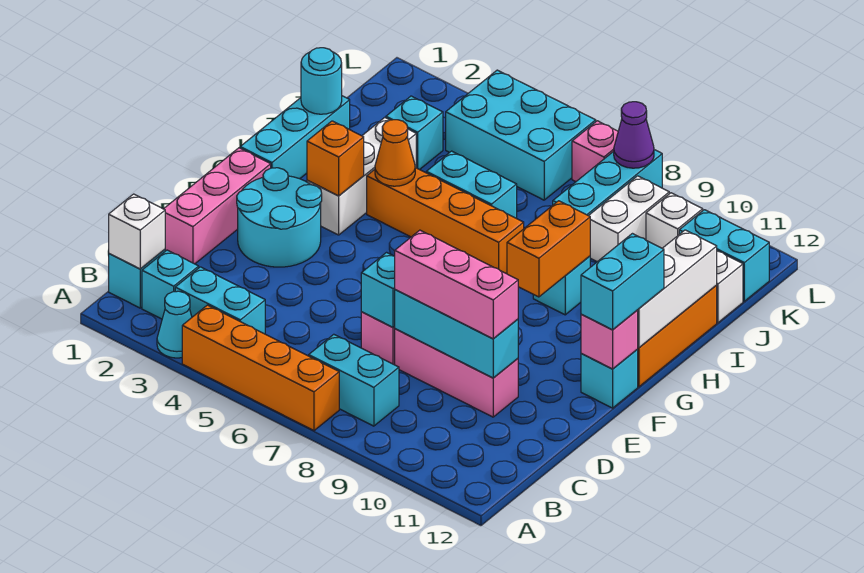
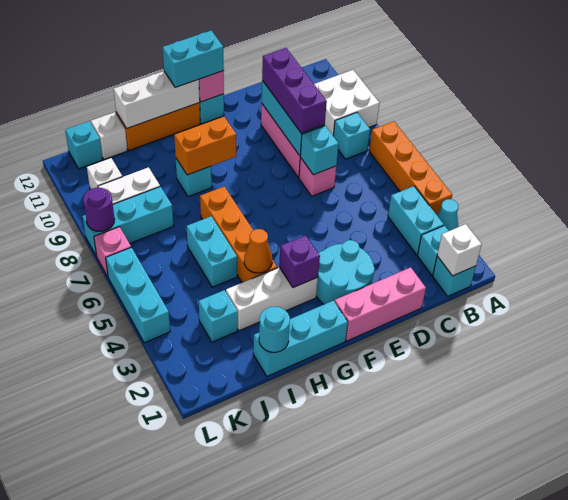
none -> white 2x2 brick [314,70,379,135]
cyan 1x2 brick [309,334,399,426] -> cyan 1x1 brick [333,112,370,159]
pink 1x3 brick [395,230,518,339] -> purple 1x3 brick [262,48,327,133]
orange 1x1 brick [307,121,364,196] -> purple 1x1 brick [279,235,320,288]
cyan 2x3 brick [446,70,596,200] -> cyan 1x3 brick [106,247,170,343]
cyan 1x2 brick [679,210,769,301] -> cyan 1x1 brick [65,121,103,169]
purple 1x1 cone [614,102,654,168] -> purple 1x1 round brick [83,188,115,231]

